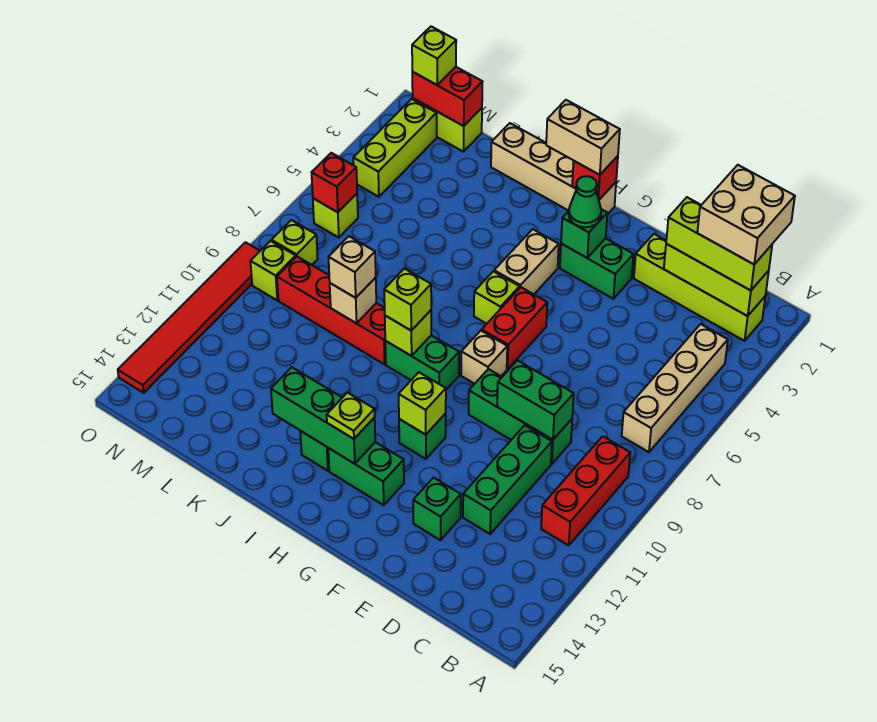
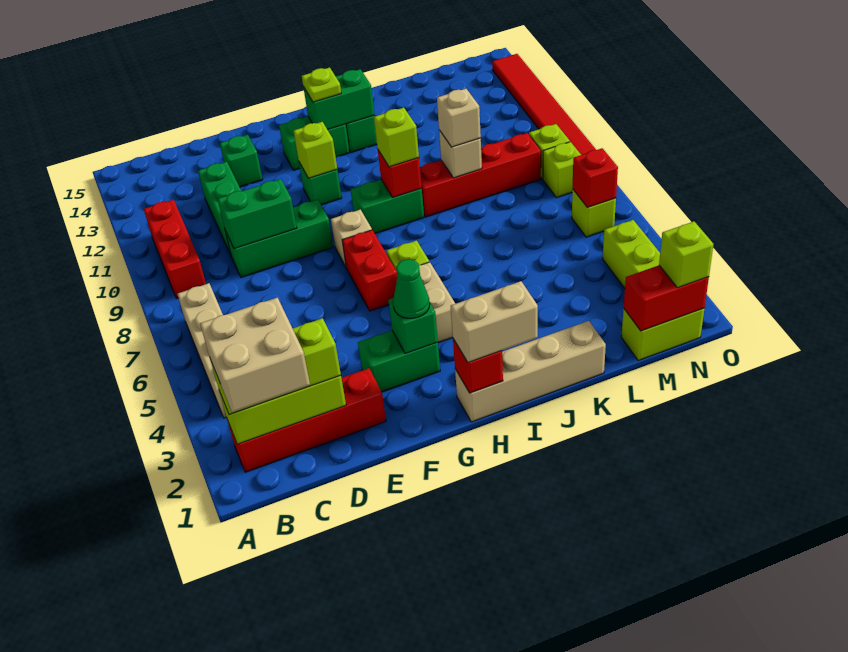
lime 1x4 brick [634,234,765,341] -> red 1x4 brick [228,368,386,472]
green 1x3 brick [271,367,375,464] -> green 1x2 brick [303,69,374,130]
lime 1x1 brick [385,310,431,356] -> red 1x1 brick [378,150,422,198]

